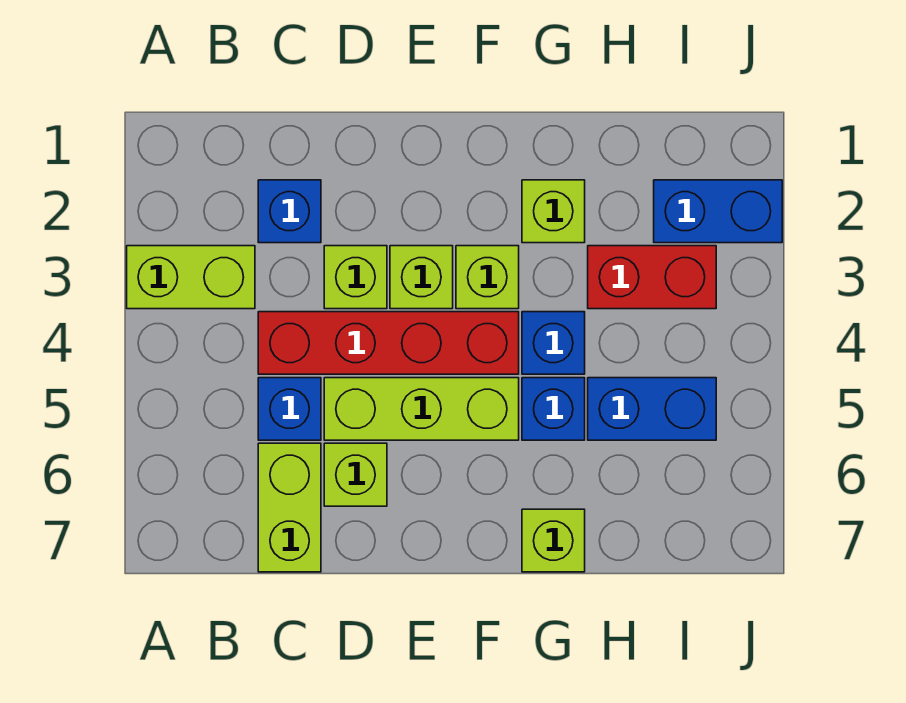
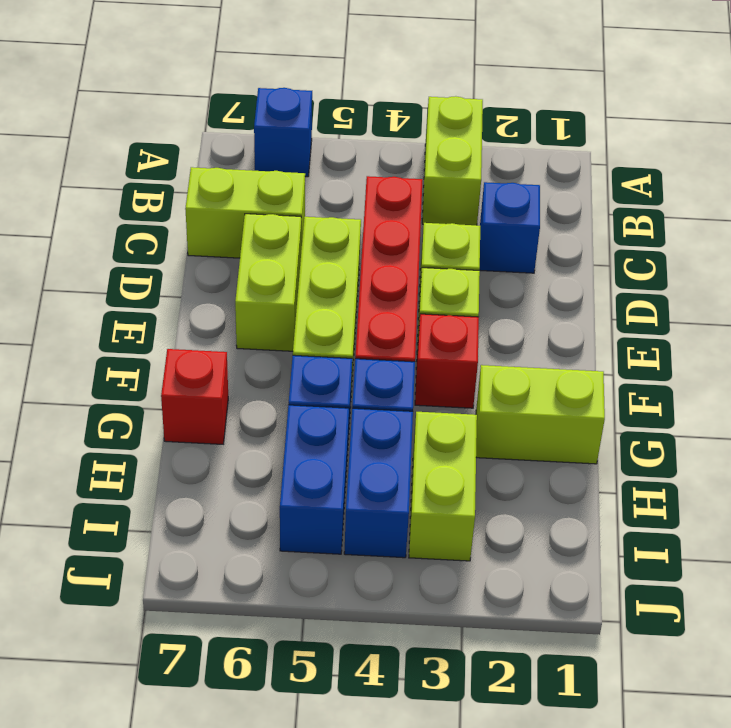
blue 1x1 brick [258,378,321,440] -> blue 1x1 brick moved to [254,88,312,177]
lime 1x1 brick [324,443,387,506] -> lime 1x2 brick [235,214,301,351]
lime 1x1 brick [456,246,519,309] -> red 1x1 brick [415,314,479,408]
lime 1x1 brick [522,180,585,243] -> lime 1x2 brick [476,365,605,464]
lime 1x1 brick [522,509,585,572] -> red 1x1 brick [161,349,228,444]
red 1x2 brick [588,246,716,309] -> lime 1x2 brick [409,412,477,561]
blue 1x2 brick [654,180,782,243] -> blue 1x2 brick moved to [344,408,413,558]

